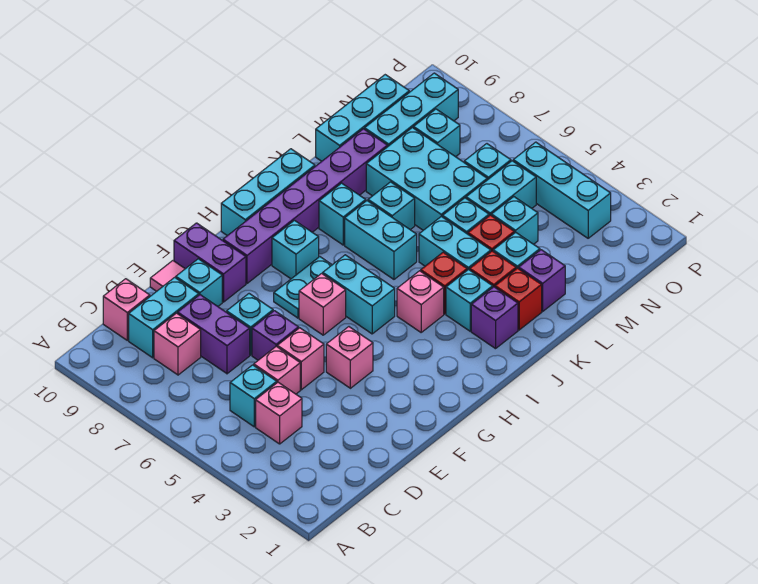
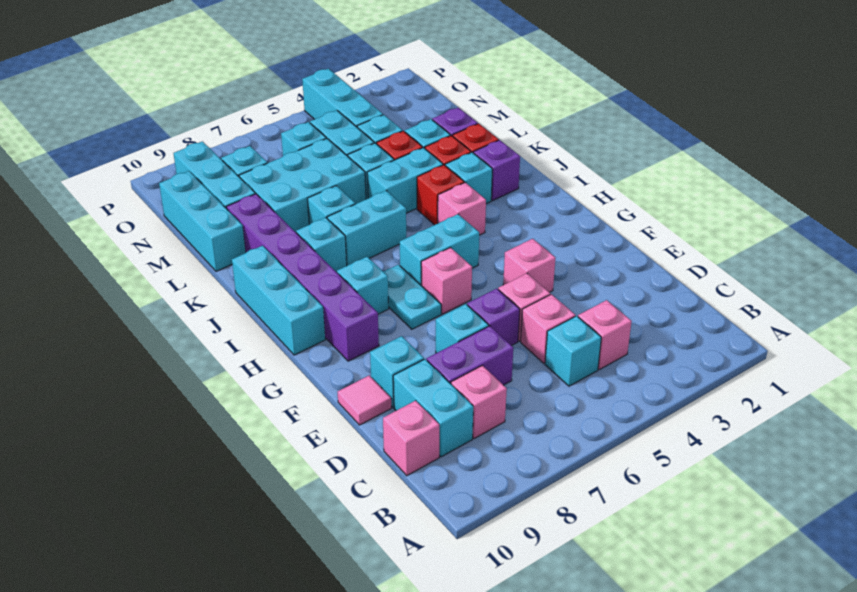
purple 1x2 brick [174,223,246,302] -> none
cyan 1x3 brick [513,142,611,238] -> cyan 1x3 brick turned to [302,69,383,127]

